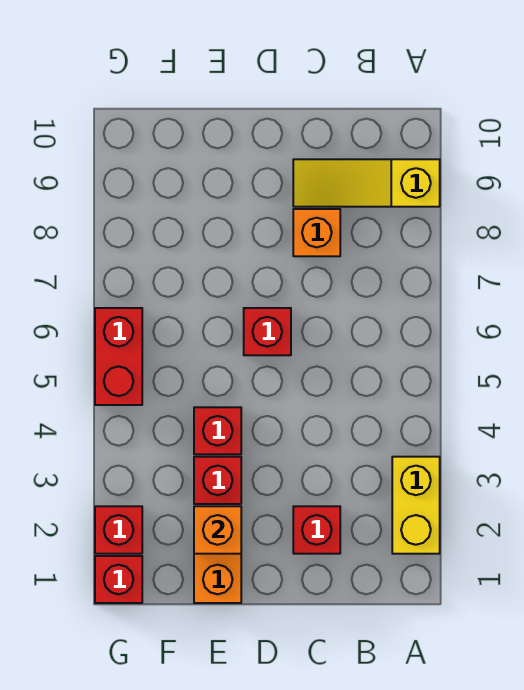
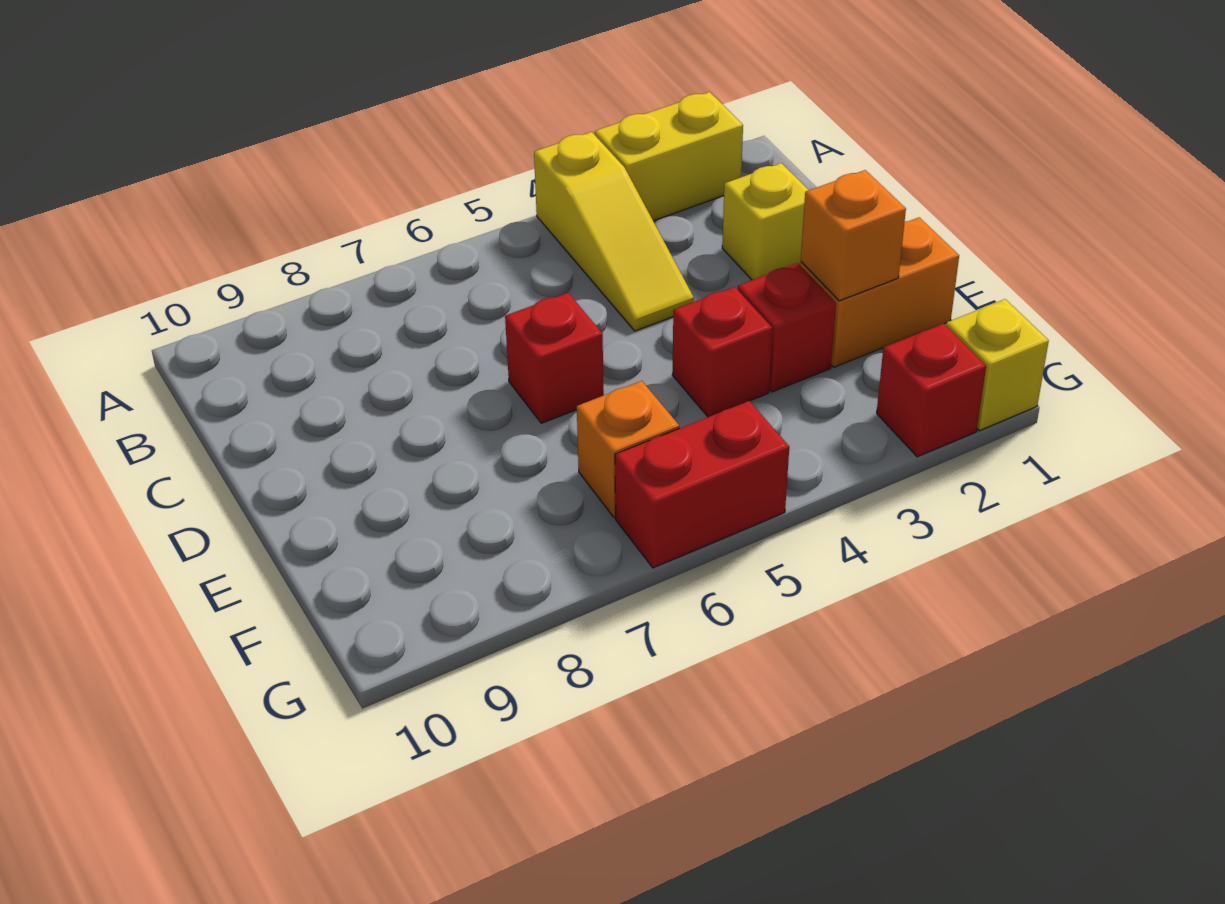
yellow 1x3 slope [293,159,440,207] -> yellow 1x3 slope moved to [534,132,694,331]
red 1x1 brick [293,506,340,554] -> yellow 1x1 brick [722,163,809,280]
orange 1x1 brick [293,209,340,256] -> orange 1x1 brick moved to [577,381,679,518]
red 1x1 brick [95,556,142,603] -> yellow 1x1 brick [946,299,1049,431]

